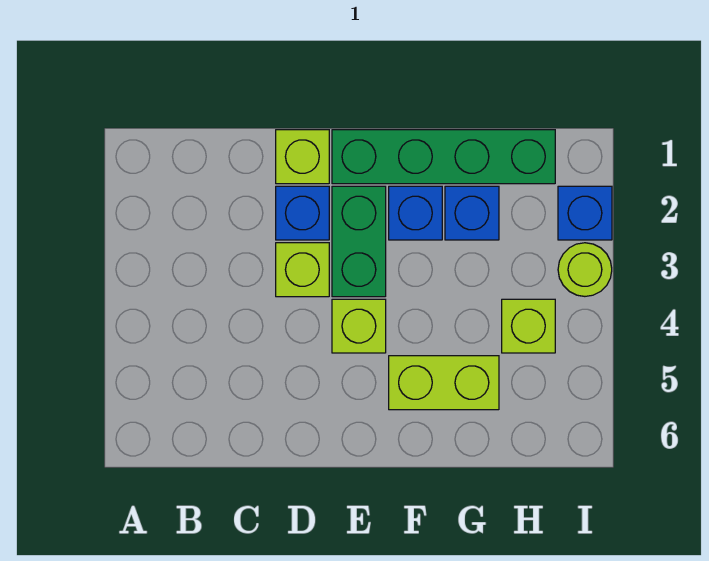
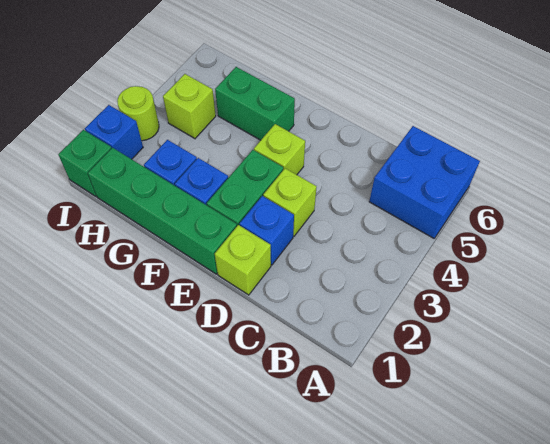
none -> blue 2x2 brick [369,126,480,238]
lime 1x2 brick [389,356,499,410] -> green 1x2 brick [215,67,295,140]
none -> green 1x1 brick [58,130,112,196]

